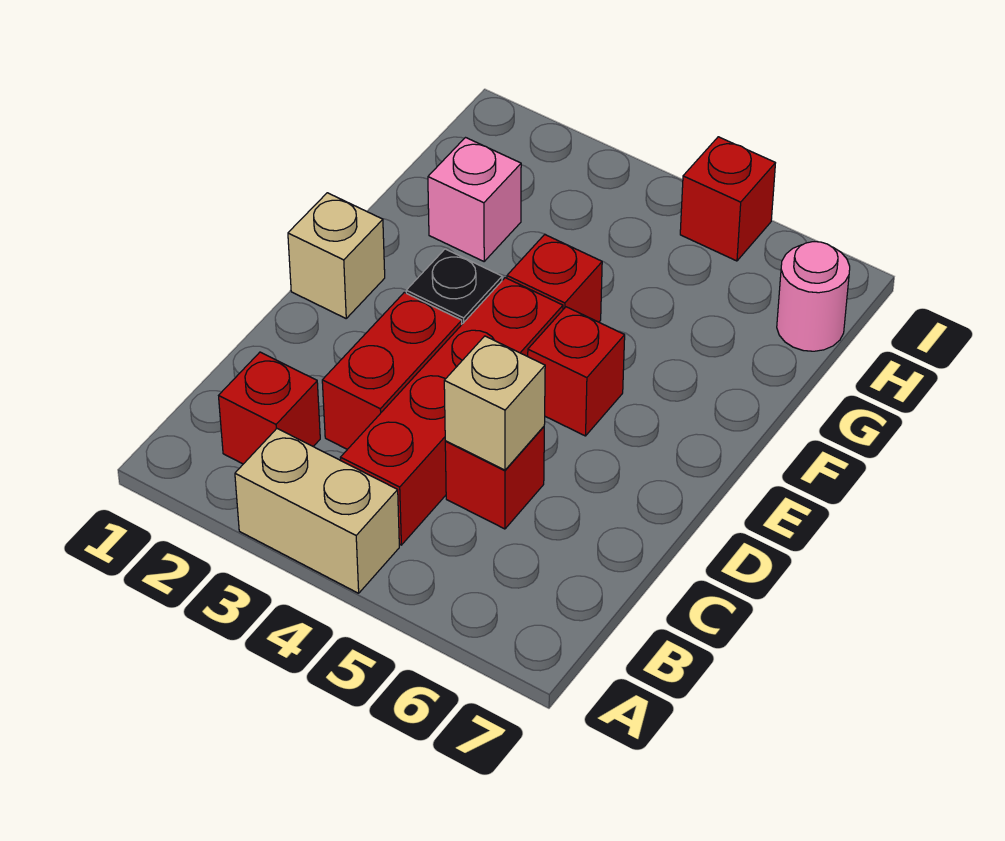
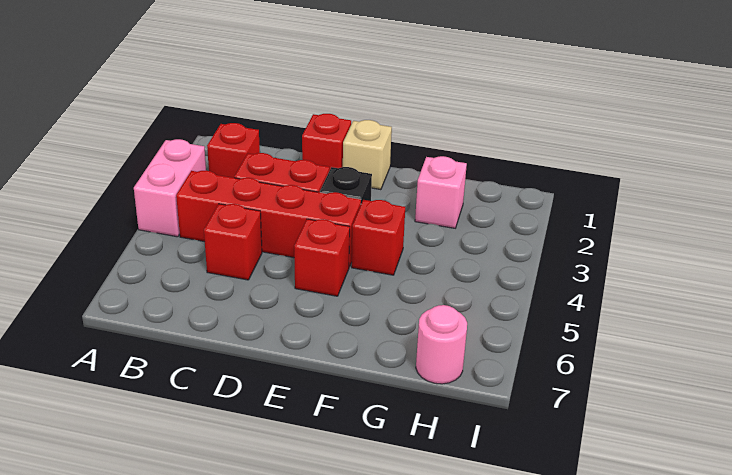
tan 1x2 brick [235,429,399,593] -> pink 1x2 brick [134,139,206,237]
tan 1x1 brick [444,336,545,470] -> none
red 1x1 brick [680,137,775,261] -> red 1x1 brick moved to [302,114,351,171]

